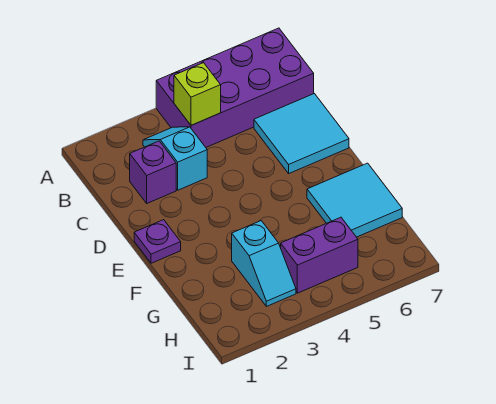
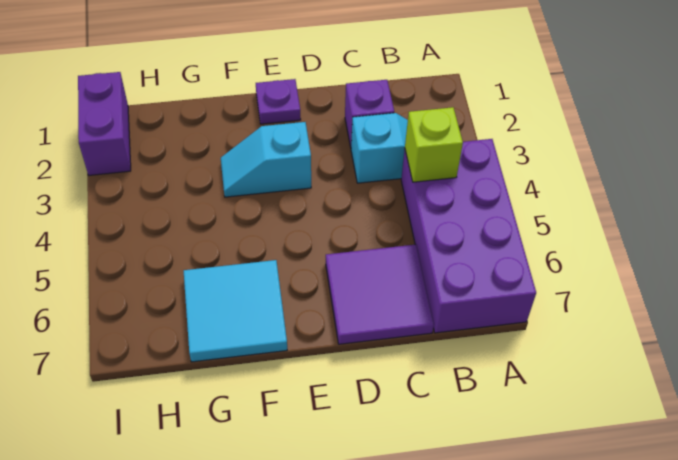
cyan 2x2 tile [254,94,349,173] -> purple 2x2 tile [326,245,434,344]
cyan 1x2 slope [232,221,296,306] -> cyan 1x2 slope moved to [221,122,311,197]
purple 1x2 brick [281,217,358,293] -> purple 1x2 brick moved to [78,72,131,175]

